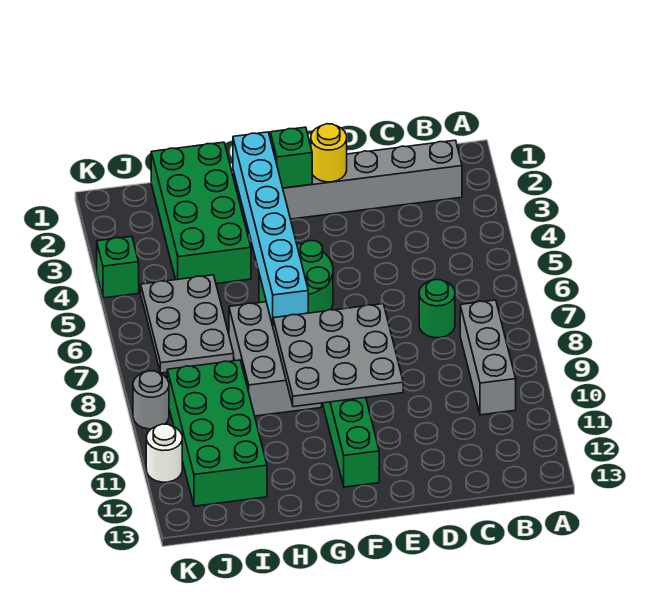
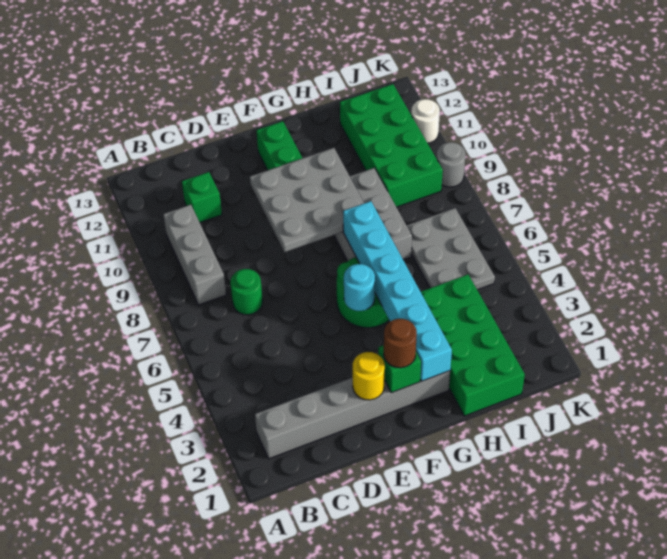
none -> brown 1x1 round brick [384,319,417,368]
none -> cyan 1x1 round brick [344,264,375,311]
green 1x1 brick [97,236,139,298] -> green 1x1 brick moved to [182,172,222,222]

